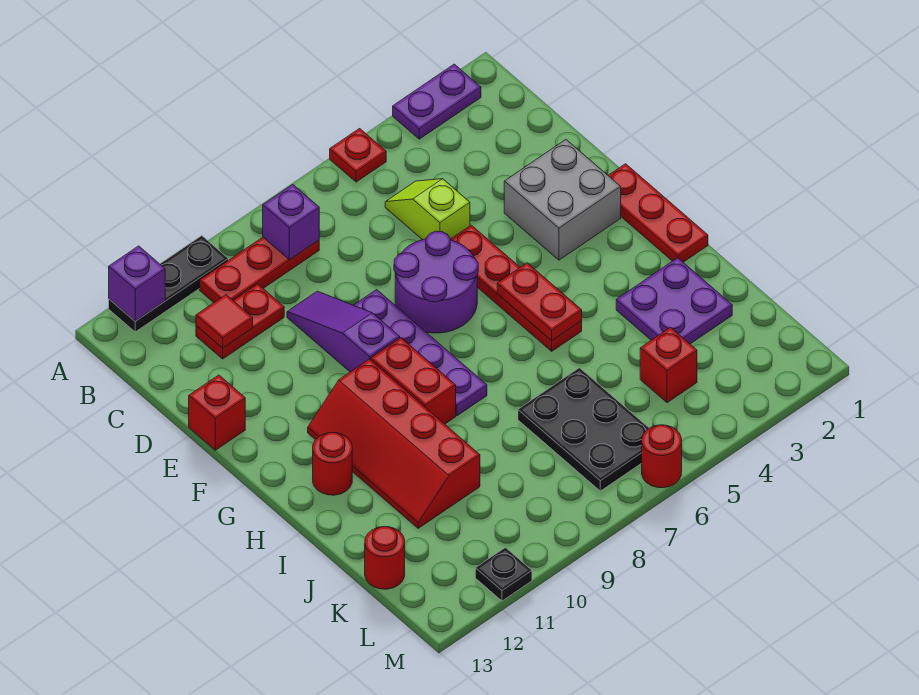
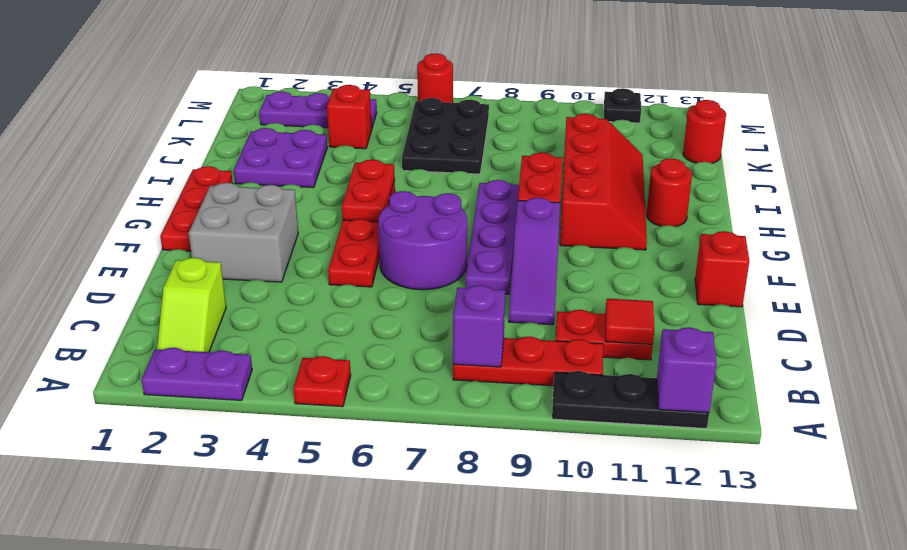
lime 1x2 slope [385,179,470,240] -> lime 1x2 slope moved to [157,258,226,352]
none -> purple 1x3 plate [260,92,377,129]

